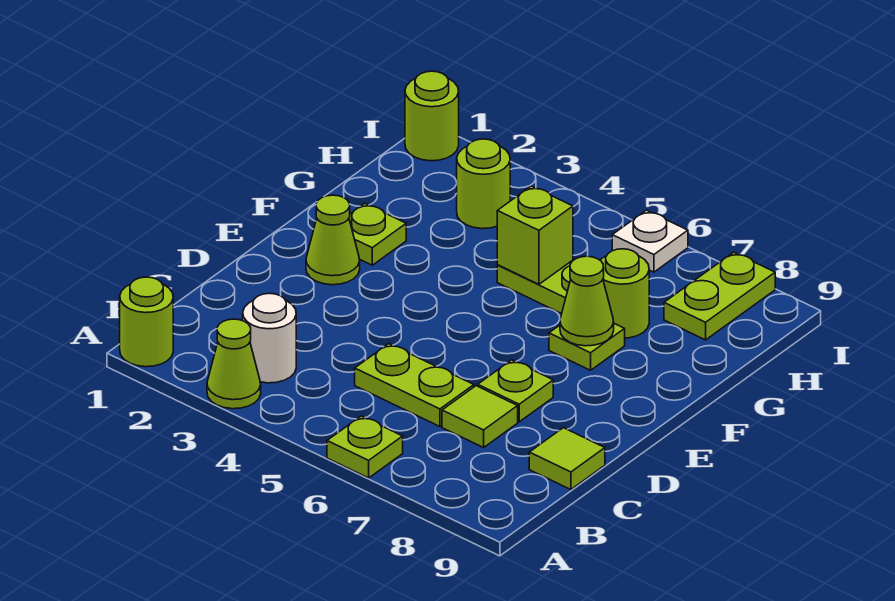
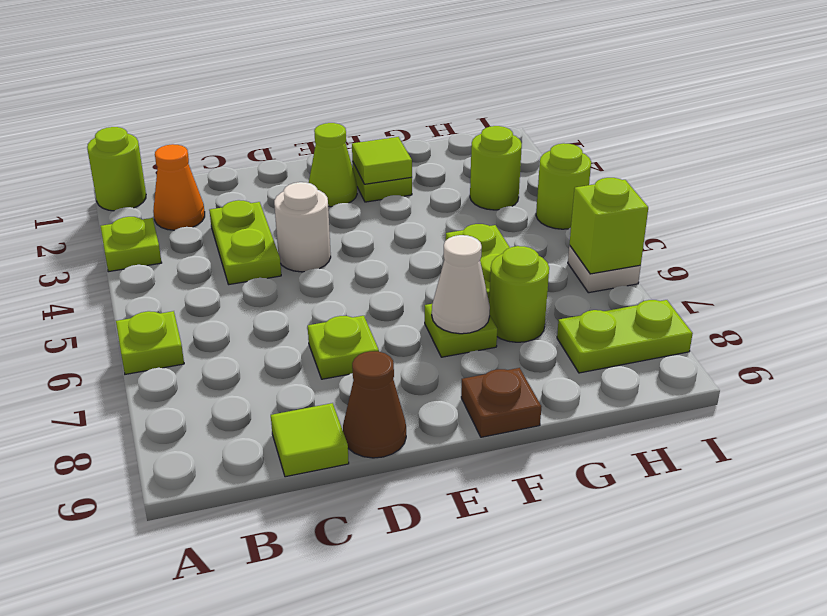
lime 1x1 cone [207,319,261,409] -> lime 1x1 plate [101,217,162,272]
none -> orange 1x1 cone [153,144,205,230]
white 1x1 round brick [243,293,296,383] -> white 1x1 round brick moved to [274,182,331,272]
lime 1x2 plate [355,344,474,426] -> lime 1x2 plate moved to [209,200,281,284]
lime 1x1 tile [442,386,518,448] -> lime 1x1 tile moved to [352,137,412,184]
none -> brown 1x1 cone [343,351,406,458]
lime 1x1 cone [560,256,614,346] -> white 1x1 cone [432,235,490,334]
none -> brown 1x1 plate [461,368,542,437]
lime 1x1 brick [497,186,573,284] -> lime 1x1 brick moved to [569,178,648,274]
lime 1x1 round brick [405,71,459,161] -> lime 1x1 round brick moved to [536,143,591,229]

